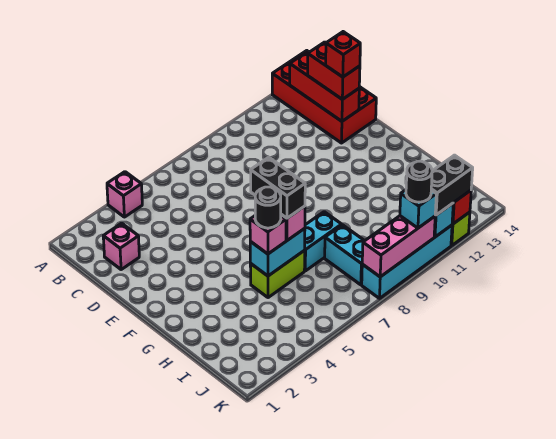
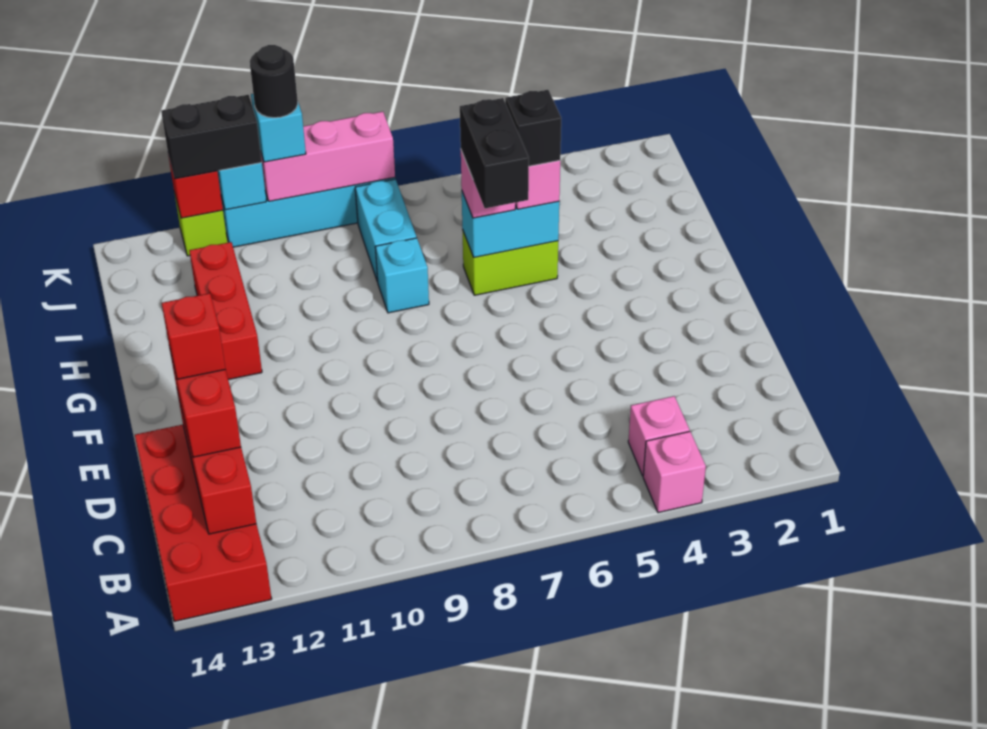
pink 1x1 brick [103,223,139,270] -> pink 1x1 brick moved to [628,396,689,476]
none -> red 1x3 brick [189,242,262,380]
black 1x1 round brick [255,187,281,228] -> black 1x1 brick [505,90,561,166]
cyan 1x2 brick [304,212,342,271] -> cyan 1x1 brick [375,238,429,313]

